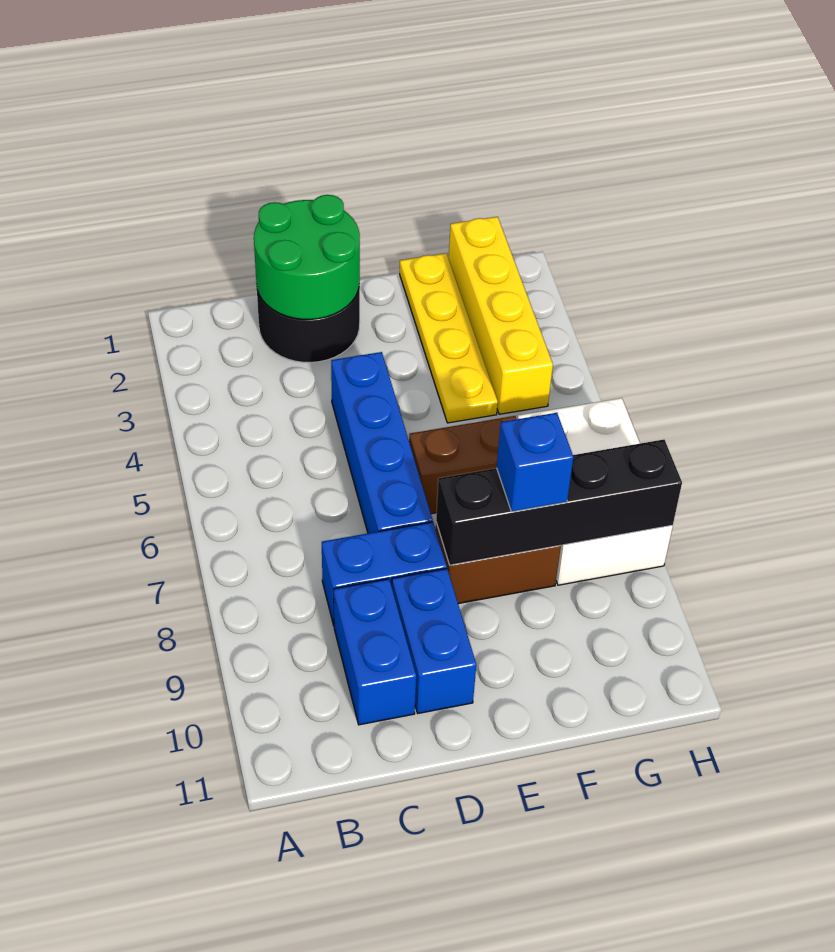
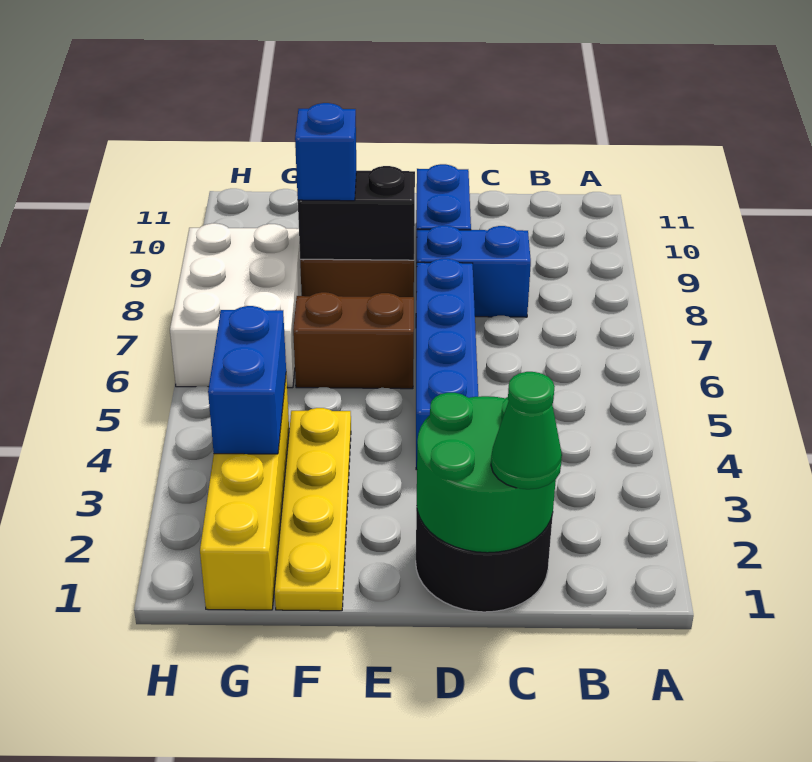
none -> green 1x1 cone [491,372,562,489]
blue 1x2 brick [334,579,416,725] -> blue 1x2 brick moved to [208,306,286,454]
black 1x4 brick [436,440,682,565] -> black 1x2 brick [298,166,415,260]

